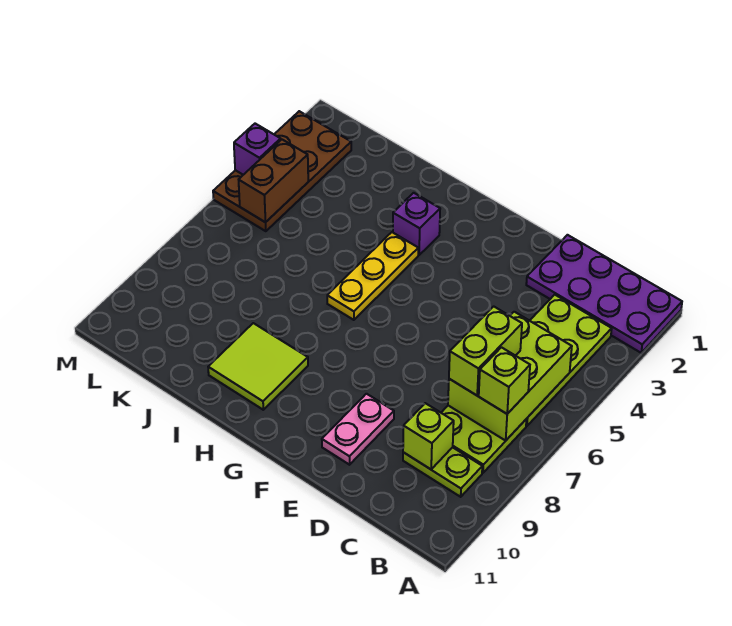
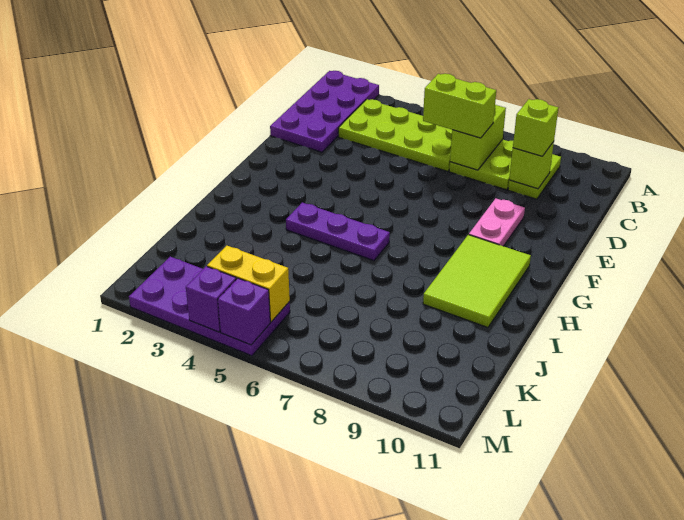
lime 2x3 brick [448,312,572,441] -> lime 1x2 brick [450,105,506,170]
lime 1x1 brick [479,347,530,414] -> lime 1x1 brick moved to [513,99,558,156]
pink 1x2 plate [322,394,394,465] -> pink 1x2 plate turned to [469,198,525,246]
purple 1x1 brick [393,193,440,255] -> purple 1x1 brick moved to [218,278,270,345]
yellow 1x3 plate [327,232,418,320] -> purple 1x3 plate [286,203,390,261]
lime 2x2 tile [208,323,308,410] -> lime 2x3 tile [423,235,531,327]
brown 2x4 plate [213,111,351,231] -> purple 2x4 plate [129,257,290,356]
brown 1x2 brick [239,140,308,222] -> yellow 1x2 brick [207,246,290,322]

